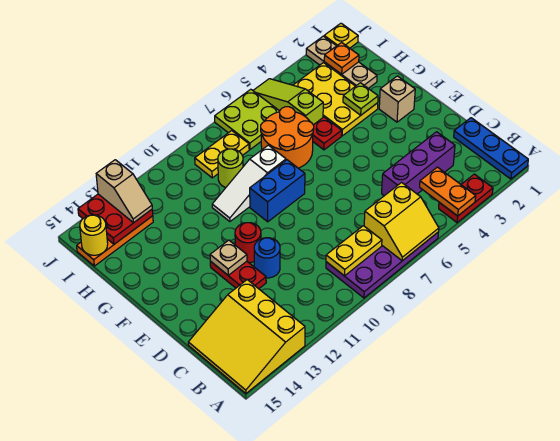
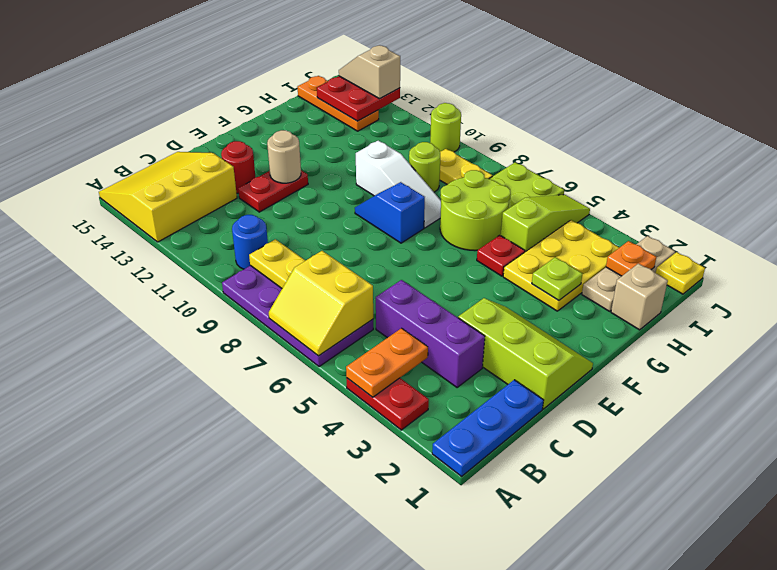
none -> lime 2x3 slope [458,298,593,409]
blue 1x1 round brick [254,238,280,278] -> blue 1x1 round brick moved to [232,215,268,269]
red 1x1 round brick [235,223,261,263] -> red 1x1 round brick moved to [221,141,256,193]
tan 1x1 plate [210,240,247,275] -> tan 1x1 round brick [267,130,301,183]
tan 1x1 brick [379,76,415,122] -> tan 1x1 brick moved to [611,264,668,330]
blue 1x2 brick [250,160,305,222] -> blue 1x2 slope [355,182,425,243]
orange 2x2 round brick [261,107,314,168] -> lime 2x2 round brick [440,170,511,251]
white 1x3 slope [212,145,286,222] -> white 1x3 slope turned to [356,140,441,228]
tan 1x2 slope [96,160,152,223] -> tan 1x2 slope turned to [339,45,400,99]
yellow 1x1 round brick [80,215,108,255] -> none
none -> lime 1x1 round brick [430,103,461,152]

